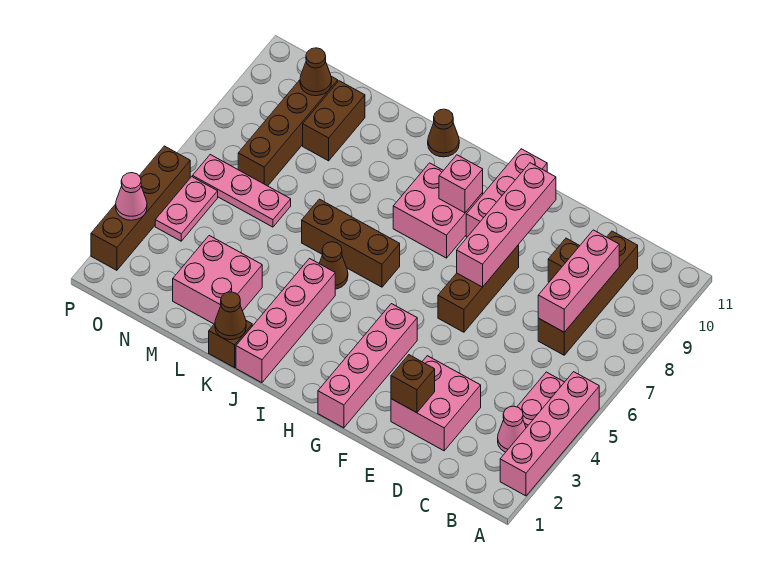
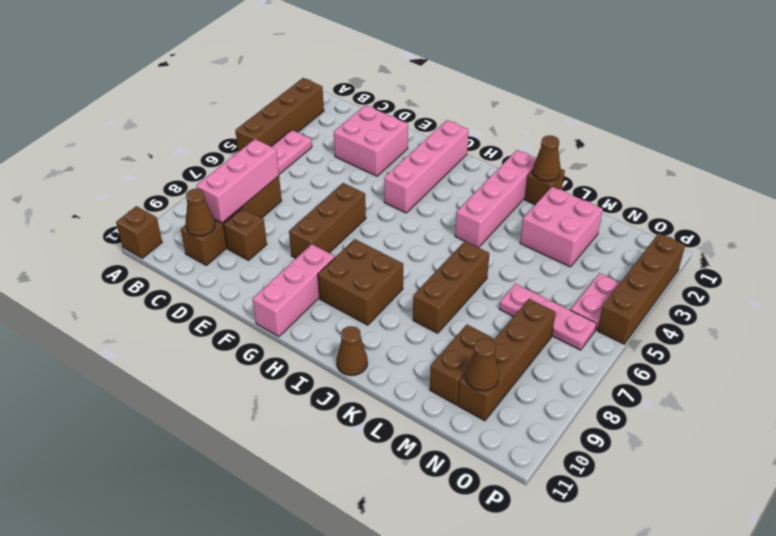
pink 1x4 brick [500,372,599,496] -> brown 1x4 brick [235,78,324,152]
pink 1x1 cone [498,406,526,452] -> none
brown 1x1 brick [391,355,435,413] -> brown 1x1 brick moved to [116,206,162,258]
pink 1x4 brick [457,163,556,287] -> none
pink 2x2 brick [393,163,483,258] -> brown 2x2 brick [318,239,403,325]
pink 1x1 brick [439,155,483,213] -> none
brown 1x3 brick [302,199,400,287] -> brown 1x3 brick turned to [413,241,489,333]
brown 1x1 cone [319,242,348,289] -> brown 1x1 cone moved to [186,189,215,236]
pink 1x1 cone [116,173,147,220] -> none

